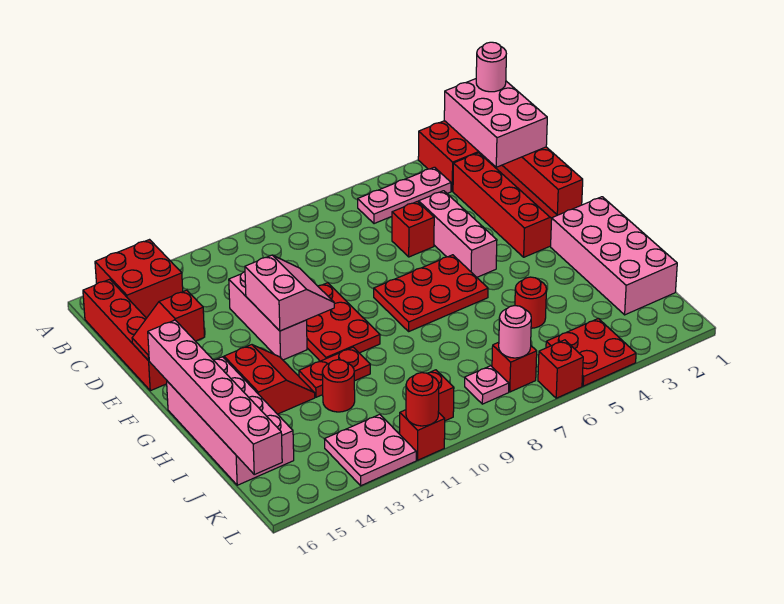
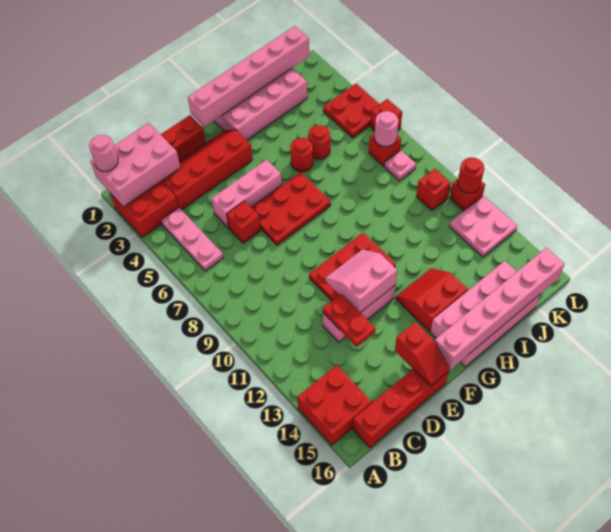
none -> pink 1x6 brick [188,26,309,127]
red 2x3 plate [374,255,488,331] -> red 2x3 plate turned to [251,172,331,245]
red 1x2 plate [299,347,370,397] -> red 1x2 plate moved to [323,294,376,347]
red 1x1 round brick [322,360,355,412] -> red 1x1 round brick moved to [290,138,313,172]

